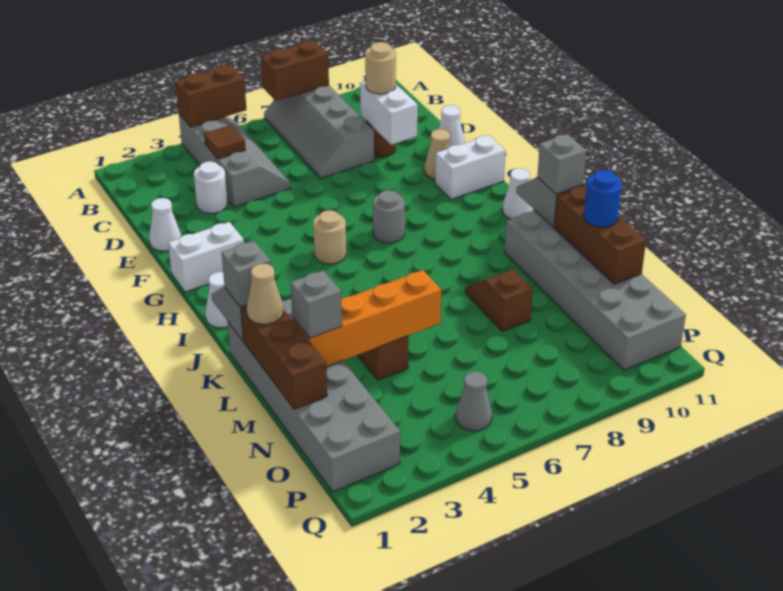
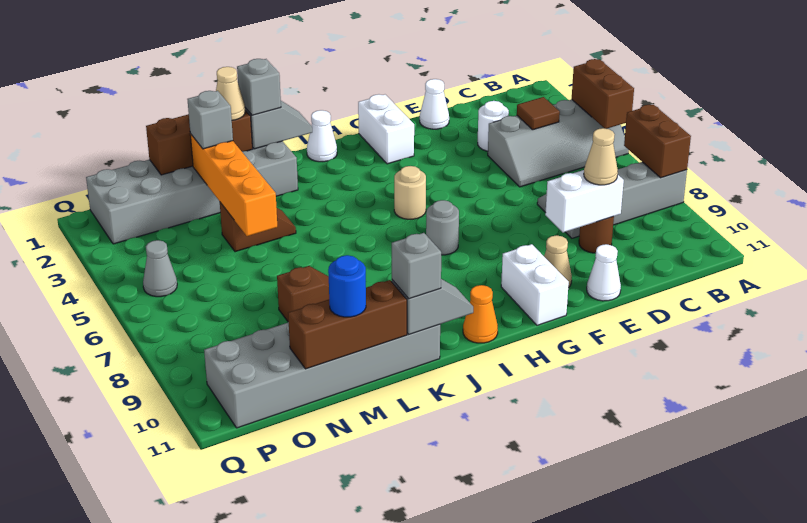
tan 1x1 round brick [365,42,396,94] -> tan 1x1 cone [584,128,618,185]
white 1x1 cone [502,168,534,219] -> orange 1x1 cone [463,285,498,343]

